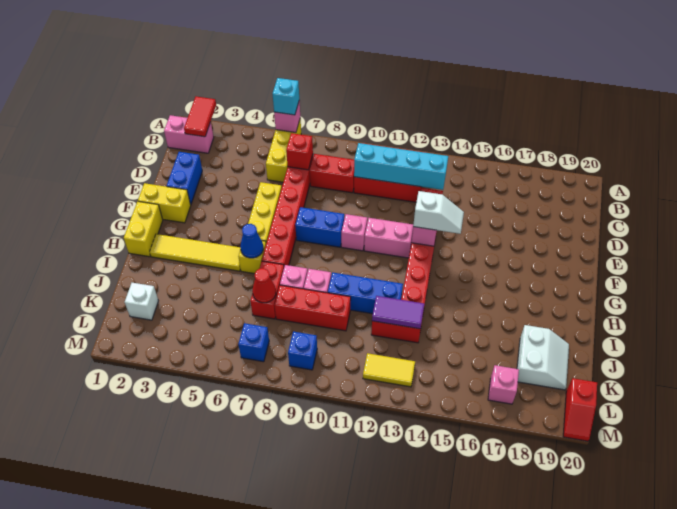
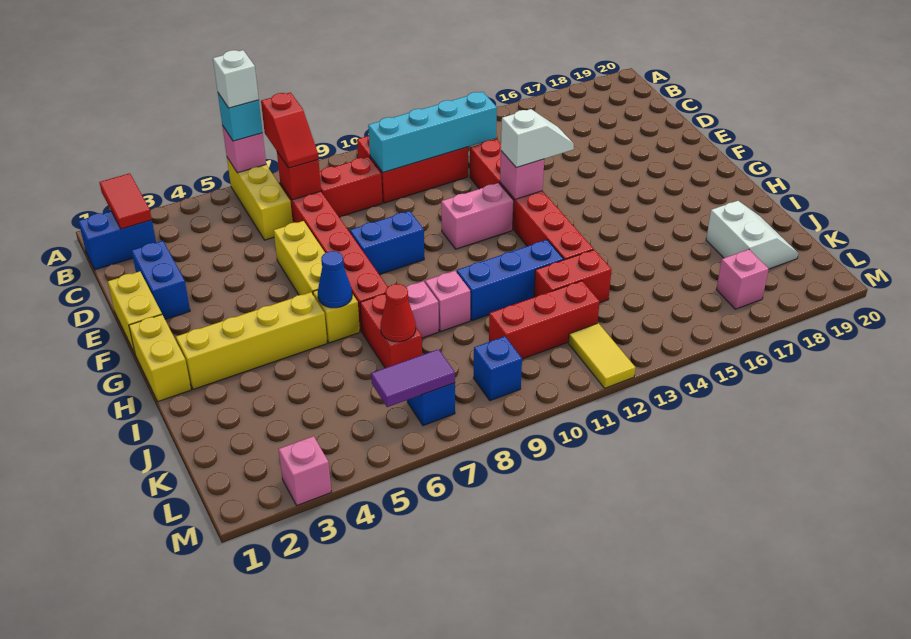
pink 1x2 brick [164,115,214,153] -> blue 1x2 brick [79,211,156,270]
yellow 1x2 brick [138,183,191,223] -> yellow 1x2 brick turned to [108,271,162,354]
pink 1x1 brick [341,214,367,251] -> pink 1x1 brick moved to [279,436,331,505]
yellow 1x4 tile [150,234,241,271] -> yellow 1x4 brick [176,292,327,389]
red 1x3 brick [274,285,351,331] -> red 1x3 brick moved to [489,281,600,359]
purple 1x2 tile [372,296,424,329] -> purple 1x2 tile moved to [371,349,455,407]
white 1x1 brick [125,283,158,320] -> white 1x1 brick moved to [213,50,259,108]
yellow 1x2 tile [363,353,415,387] -> yellow 1x2 tile turned to [568,323,636,388]
red 1x2 slope [563,378,597,441] -> red 1x2 slope moved to [261,93,318,168]

